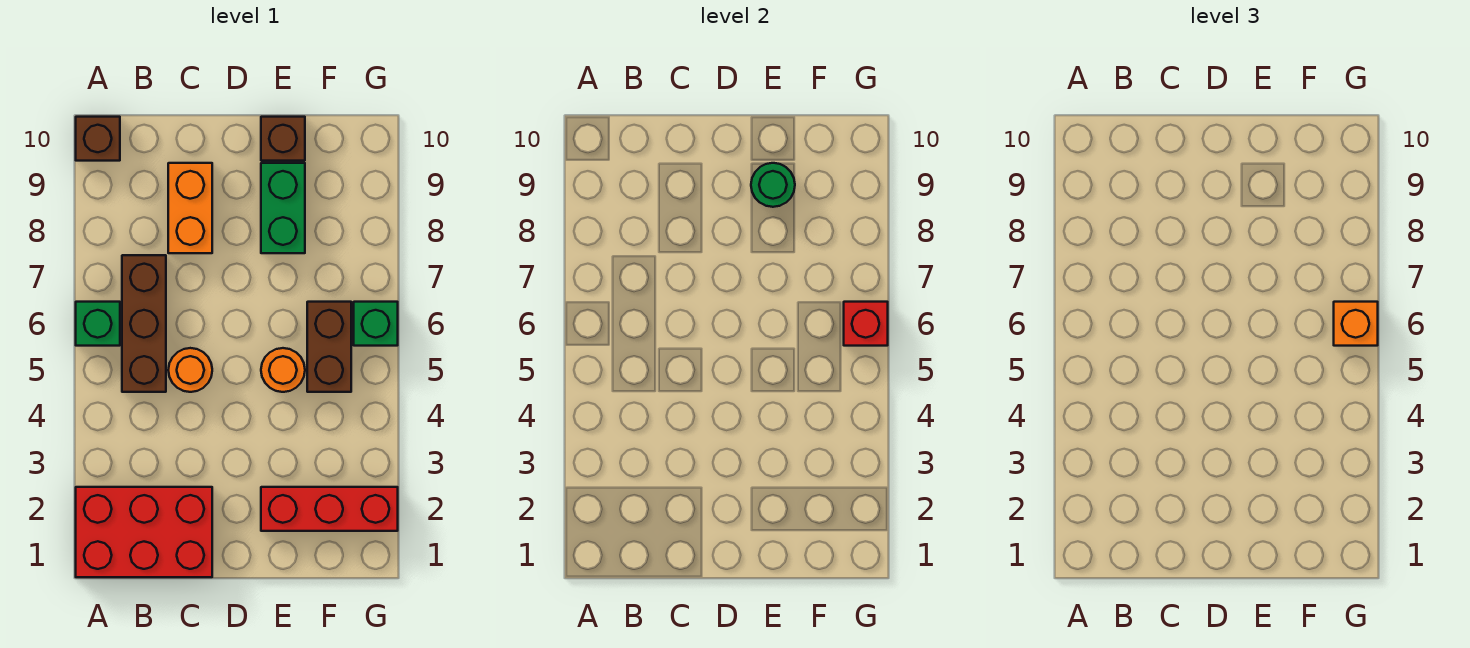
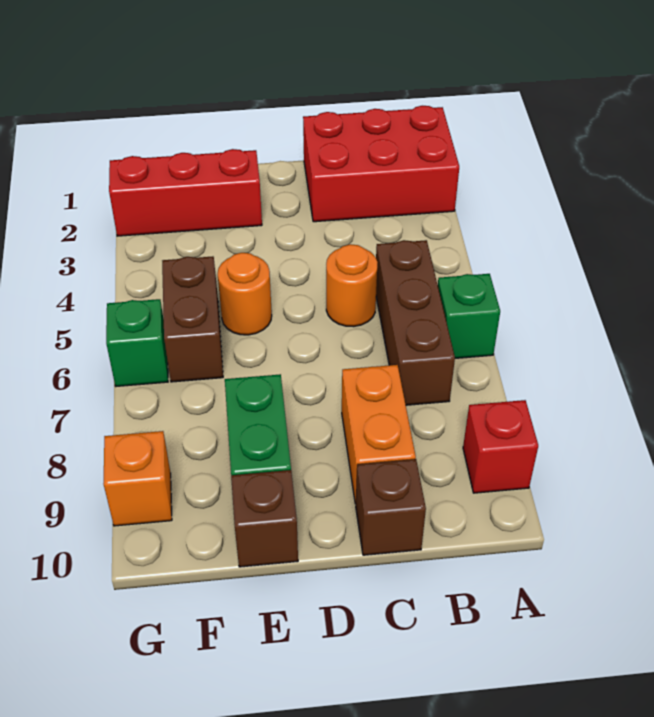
brown 1x1 brick [76,117,120,161] -> brown 1x1 brick moved to [356,459,426,555]
green 1x1 round brick [751,163,795,207] -> none
red 1x1 brick [844,302,888,346] -> red 1x1 brick moved to [463,400,538,493]
orange 1x1 brick [1334,302,1378,346] -> orange 1x1 brick moved to [103,431,172,526]

